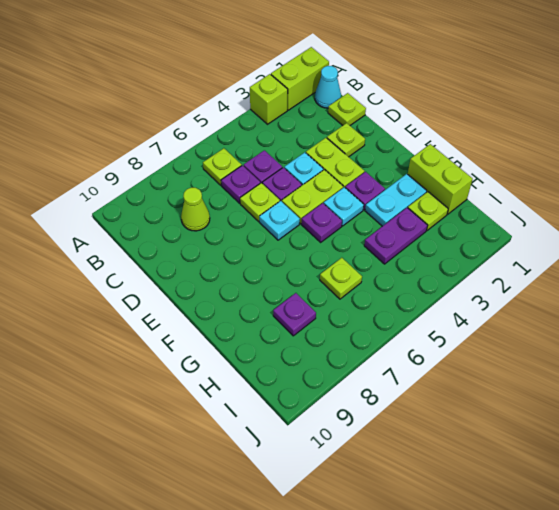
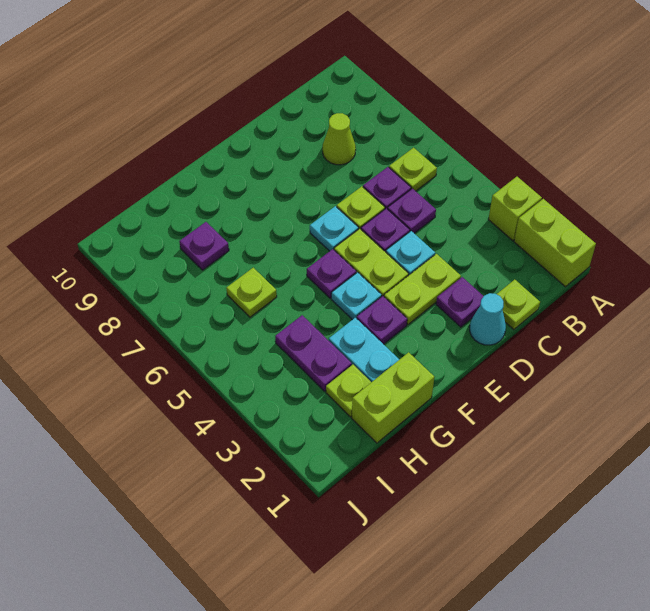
cyan 1x1 cone [315,66,341,108] -> cyan 1x1 cone moved to [470,293,506,345]
lime 1x1 plate [327,123,365,157] -> purple 1x1 plate [436,277,484,327]

